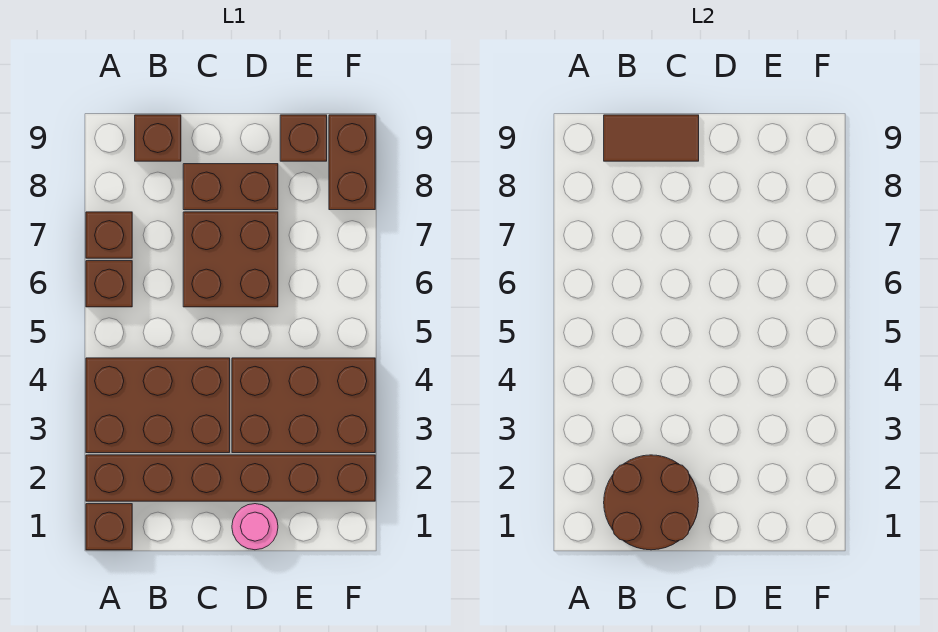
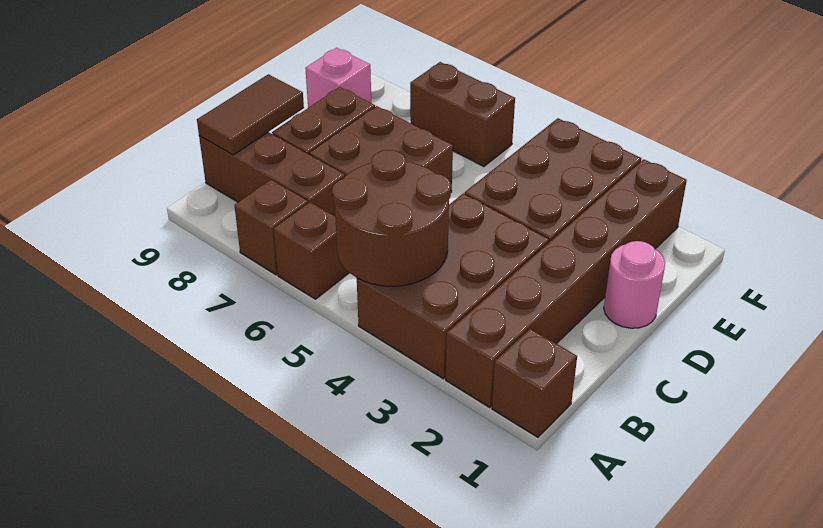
brown 2x2 round brick [604,455,699,550] -> brown 2x2 round brick moved to [332,150,451,286]
brown 1x1 brick [135,115,181,161] -> brown 1x3 brick [199,132,345,216]
brown 1x1 brick [280,115,327,161] -> pink 1x1 brick [305,48,371,108]
brown 1x2 brick [329,115,375,210] -> brown 1x2 brick moved to [410,62,515,166]

